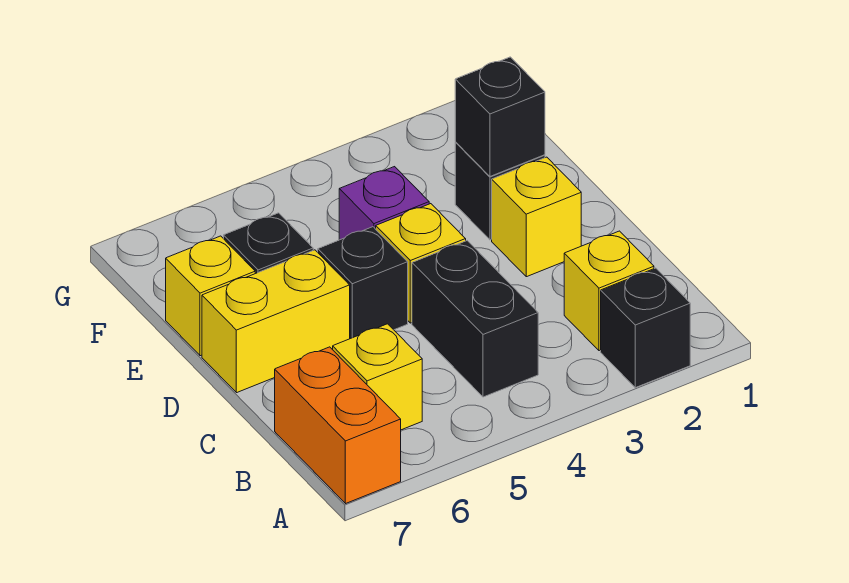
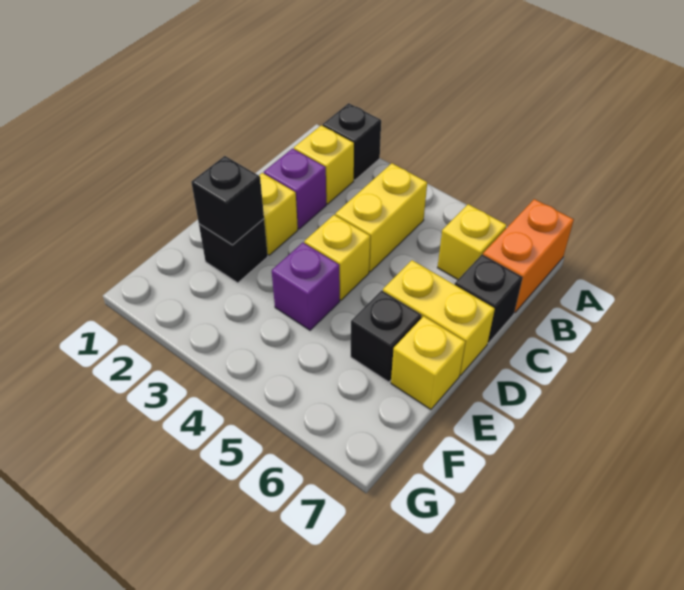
black 1x2 brick [412,241,538,397] -> yellow 1x2 brick [335,163,427,272]
none -> purple 1x1 brick [264,149,326,229]
black 1x1 brick [318,227,408,339] -> black 1x1 brick moved to [455,255,523,343]

